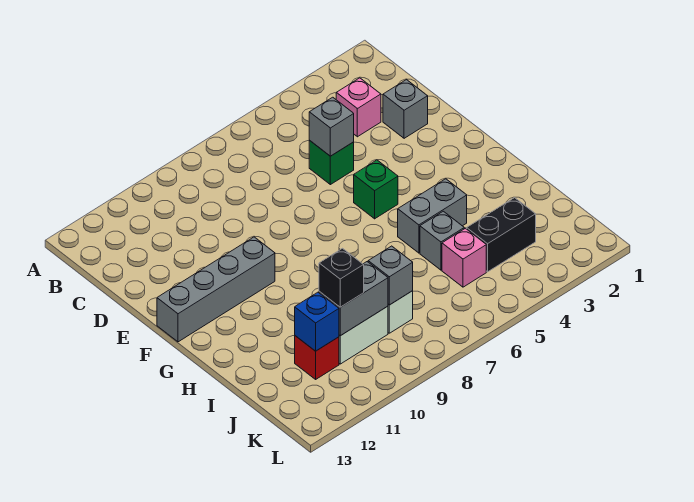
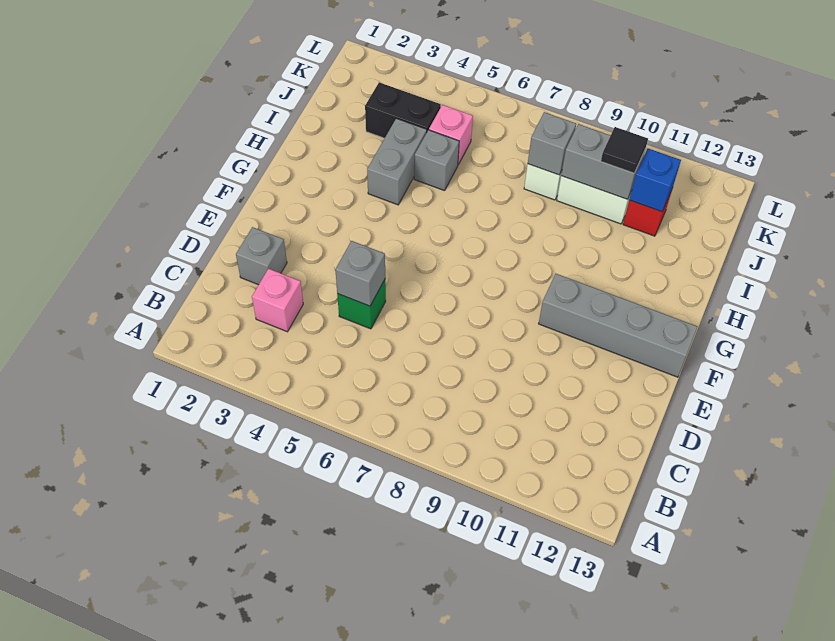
green 1x1 brick [354,160,398,219] -> none
grey 1x2 brick [398,179,467,253] -> grey 1x2 brick turned to [367,118,427,205]
black 1x1 brick [319,248,364,307] -> black 1x1 tile [601,127,648,173]

